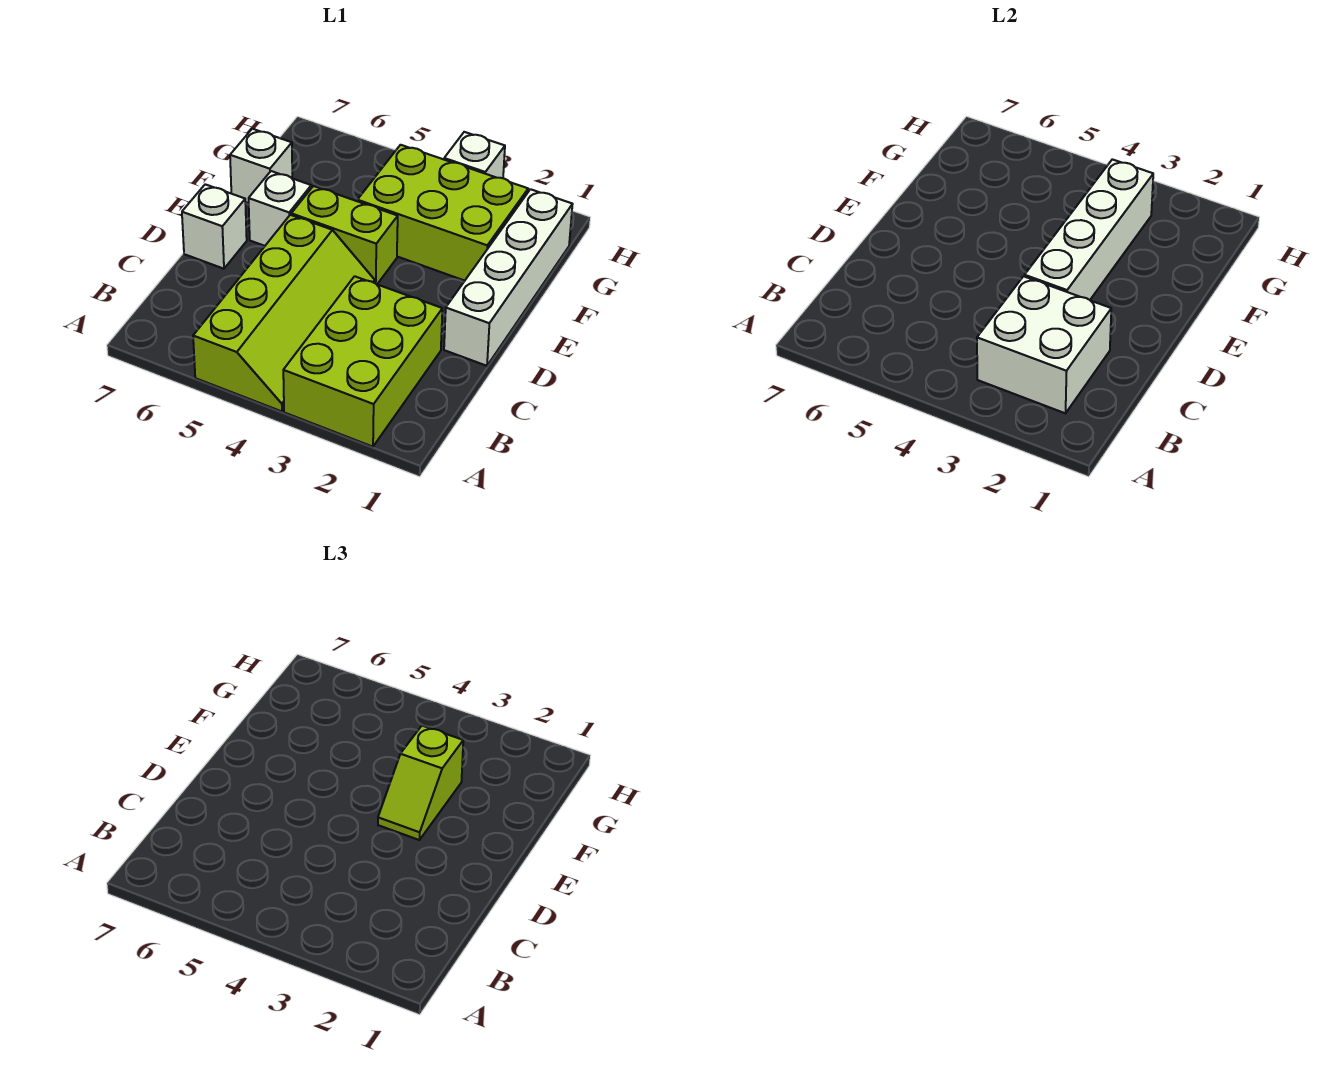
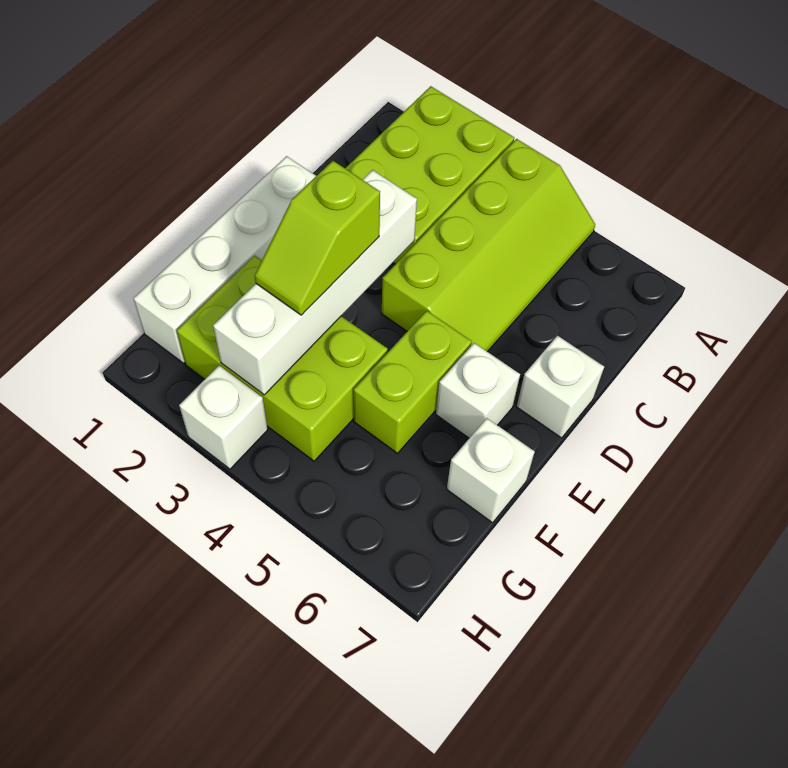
lime 2x4 slope [193,215,375,411] -> lime 2x4 slope turned to [382,139,595,352]
white 2x2 brick [977,276,1111,413] -> none
lime 1x2 slope [378,726,463,840] -> lime 1x2 slope turned to [255,161,380,315]
lime 1x2 brick [291,186,398,284] -> lime 1x2 brick turned to [354,311,472,453]

